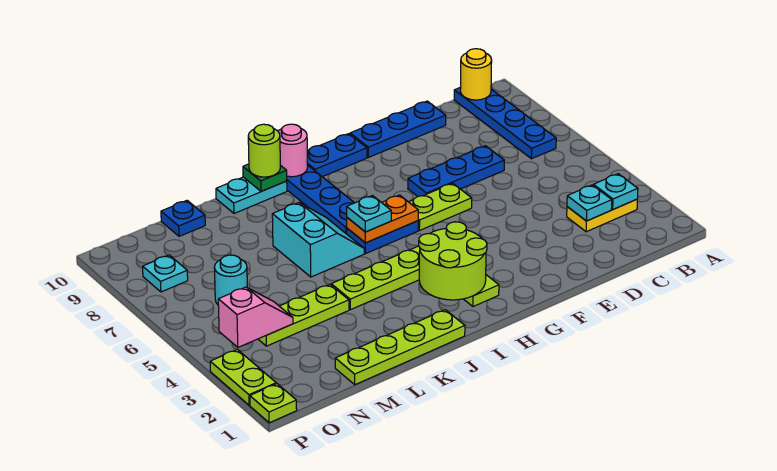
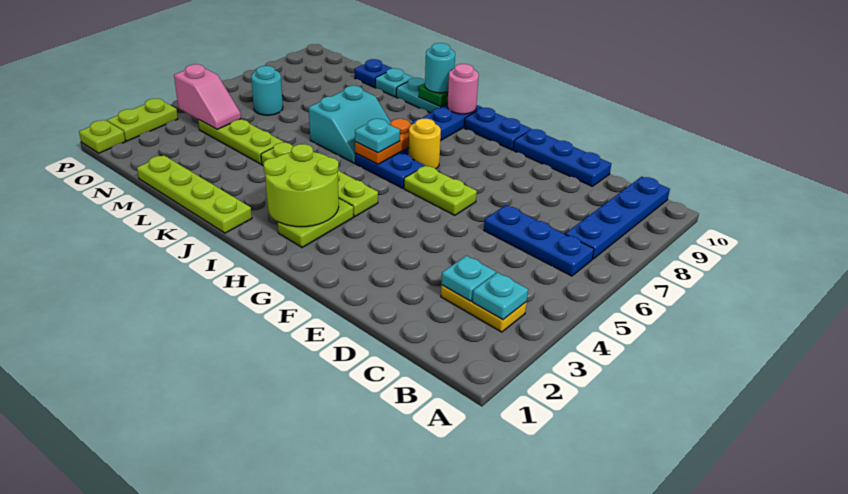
yellow 1x1 round brick [460,49,492,100] -> yellow 1x1 round brick moved to [409,119,441,169]
blue 1x3 plate [408,146,504,197] -> blue 1x3 plate moved to [484,205,594,276]
orange 1x2 plate [347,195,418,243] -> orange 1x2 plate turned to [355,119,412,164]
lime 1x1 round brick [248,124,280,177] -> cyan 1x1 round brick [425,43,455,93]
cyan 1x1 plate [143,255,188,292] -> cyan 1x1 plate moved to [375,68,413,97]

